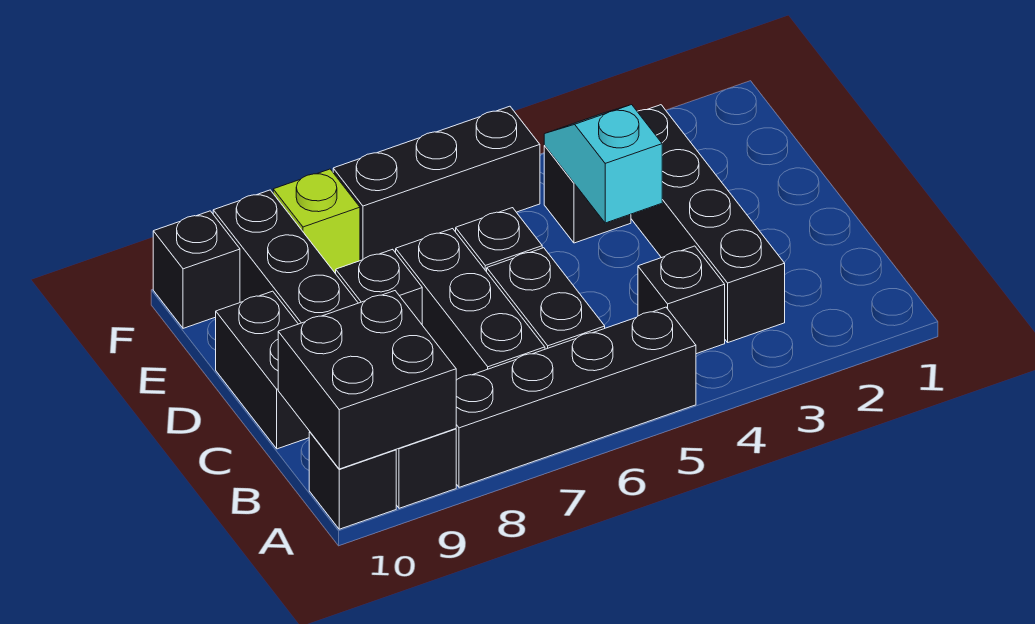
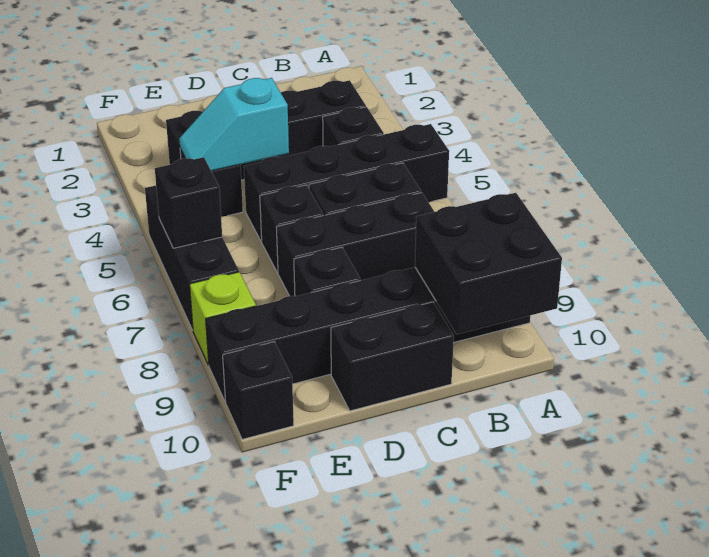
black 1x4 brick [456,307,696,487] -> black 1x4 brick turned to [244,124,449,242]
black 1x1 brick [309,432,396,529] -> black 1x1 brick moved to [155,157,222,248]

